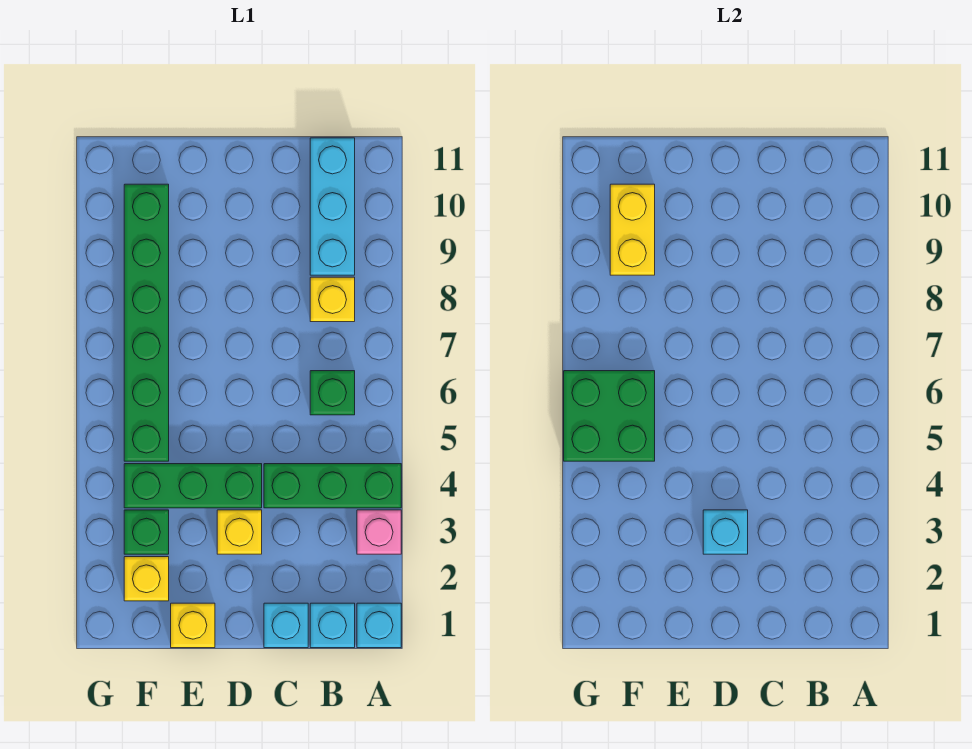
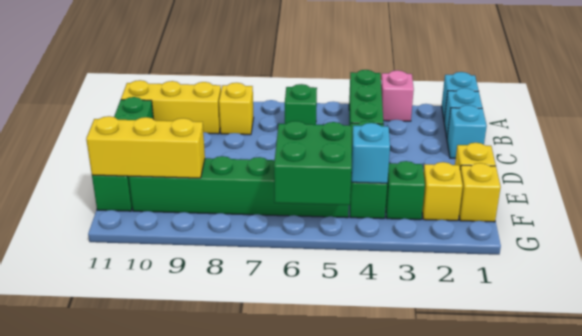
cyan 1x3 brick [310,138,355,275] -> yellow 1x3 brick [121,80,221,134]
none -> green 1x4 brick [92,97,153,211]
yellow 1x1 brick [217,510,262,554] -> yellow 1x1 brick moved to [459,163,501,222]
cyan 1x1 brick [703,510,748,554] -> cyan 1x1 brick moved to [351,123,390,183]
yellow 1x2 brick [610,184,655,275] -> yellow 1x3 brick [86,116,205,178]

